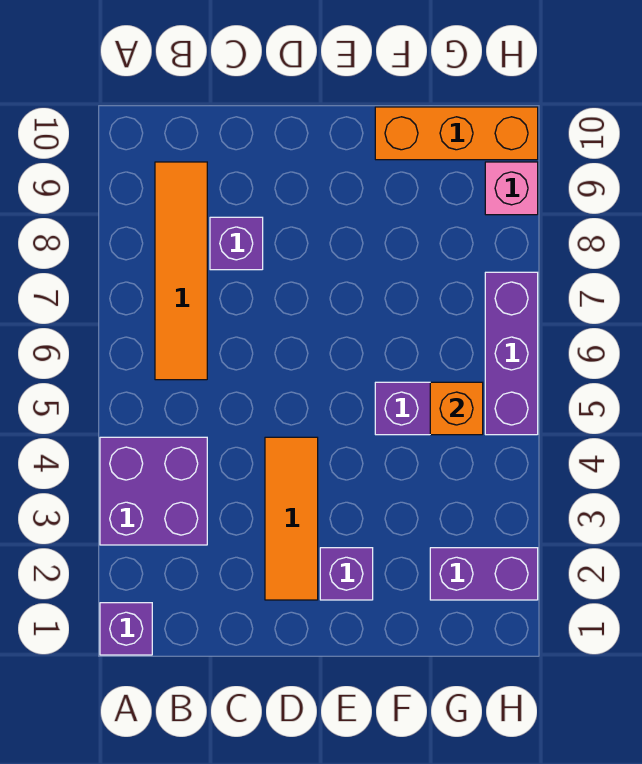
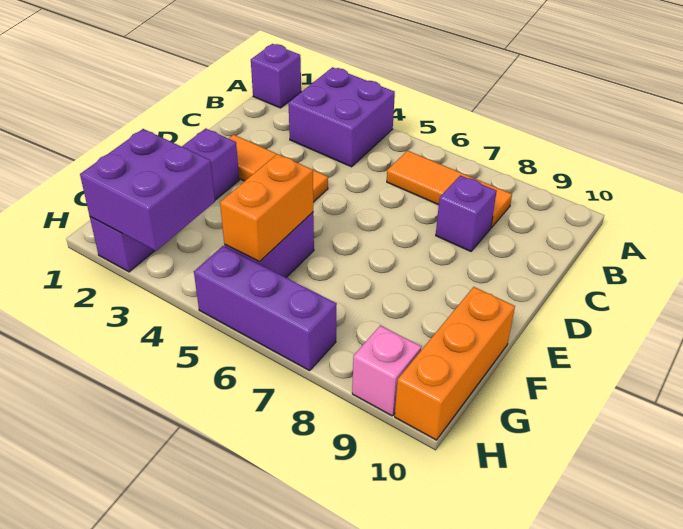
orange 1x4 tile [155,162,207,380] -> orange 1x3 tile [387,151,512,228]
none -> purple 2x2 brick [80,129,215,251]
orange 1x1 brick [430,382,483,435] -> orange 1x2 brick [220,154,313,262]

